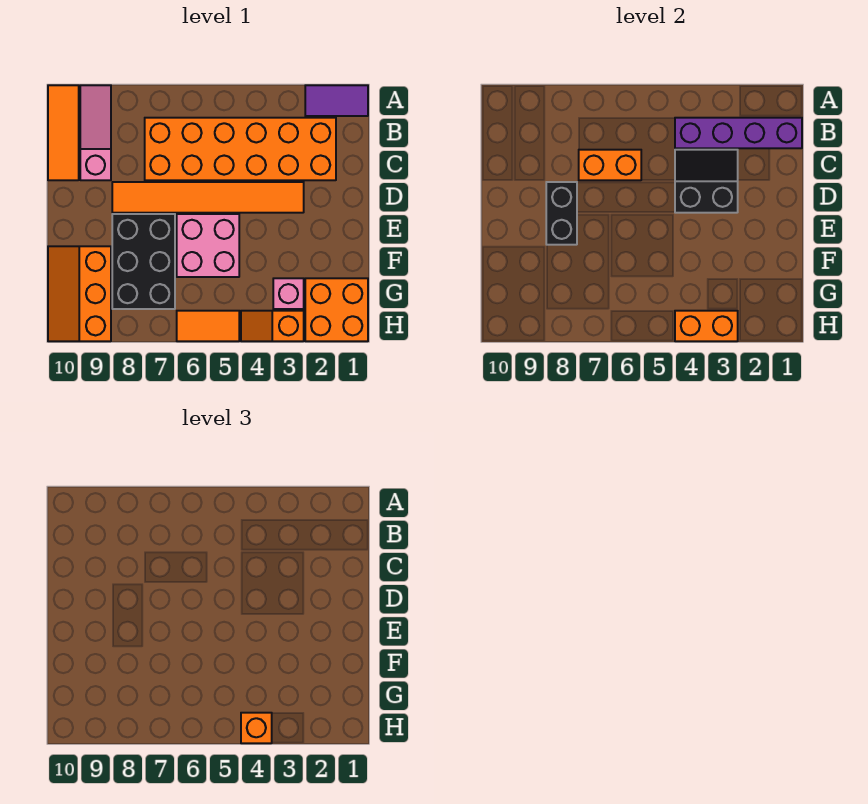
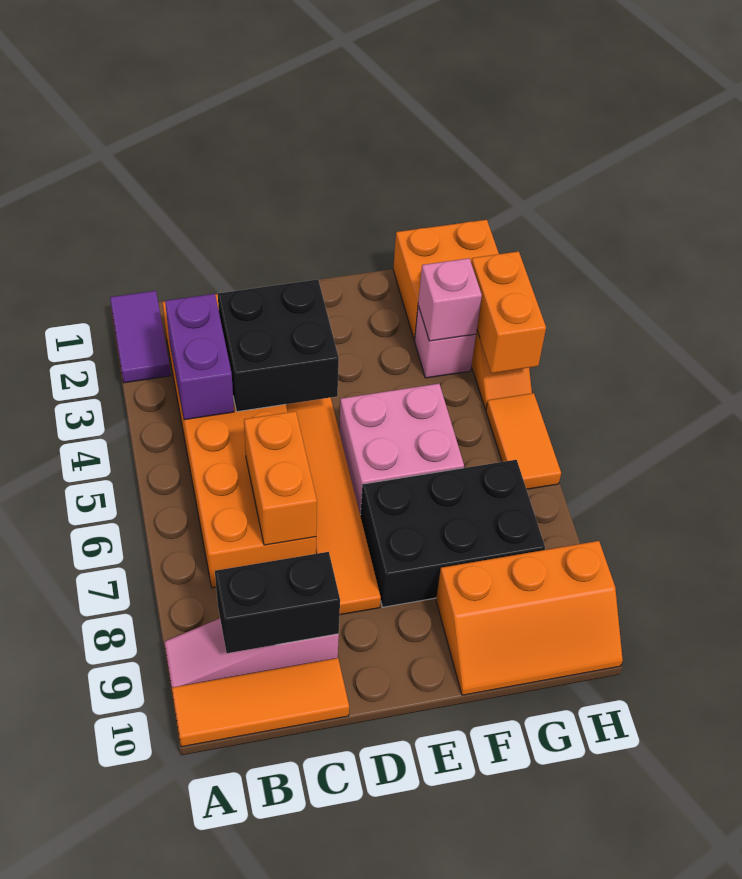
purple 1x4 brick [675,118,802,148] -> purple 1x2 brick [165,294,234,420]
black 2x2 slope [675,150,738,213] -> black 2x2 brick [218,279,339,412]
black 1x2 brick [546,182,577,245] -> black 1x2 brick moved to [215,552,340,653]
none -> pink 1x1 brick [418,258,482,341]
orange 1x1 brick [241,713,272,743] -> none

